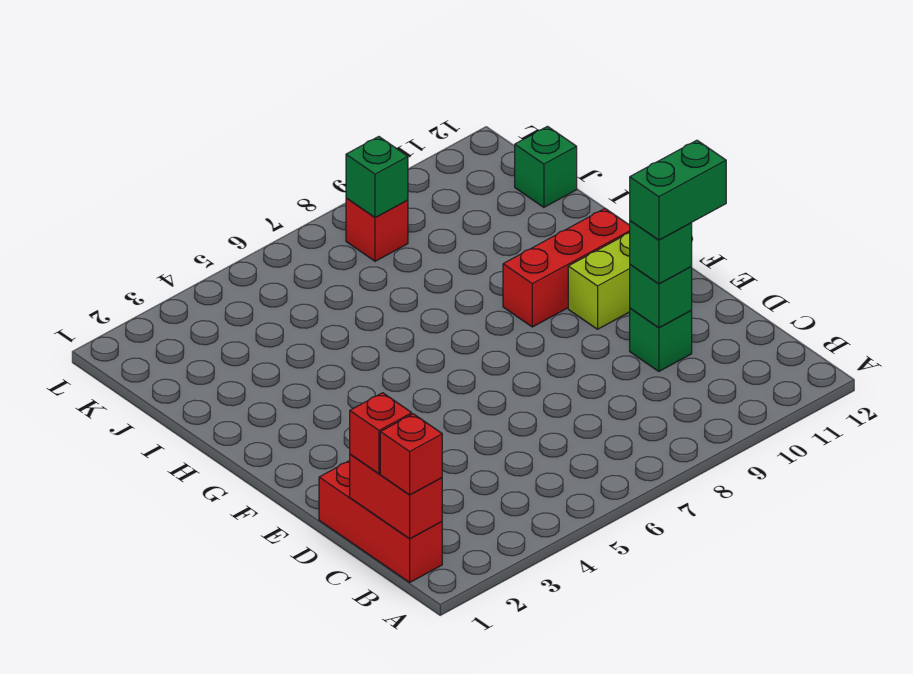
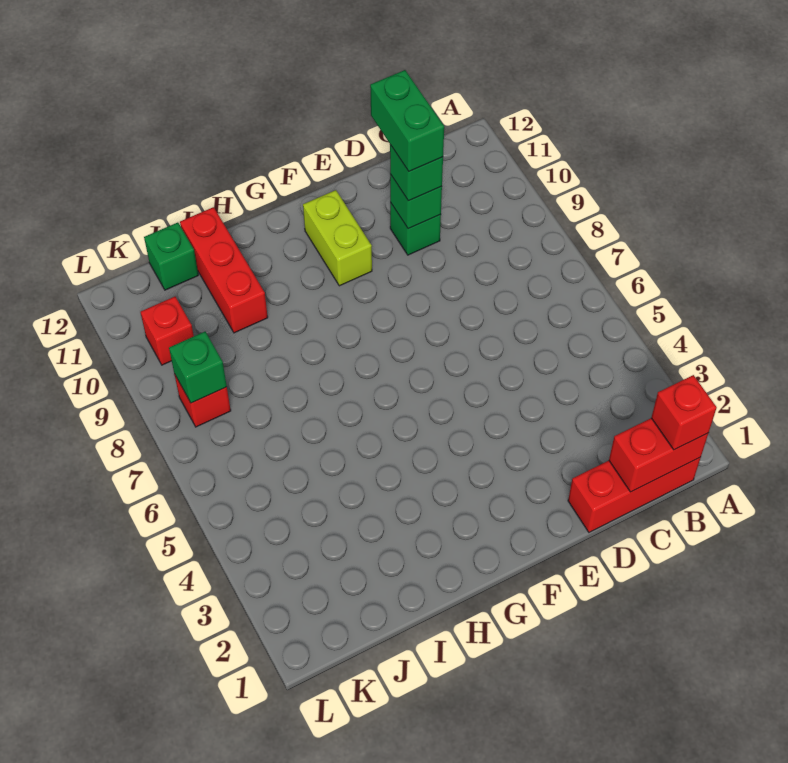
red 1x1 brick [350,393,412,474] -> red 1x1 brick moved to [141,297,194,365]
red 1x3 brick [503,209,630,327] -> red 1x3 brick moved to [180,207,268,333]

